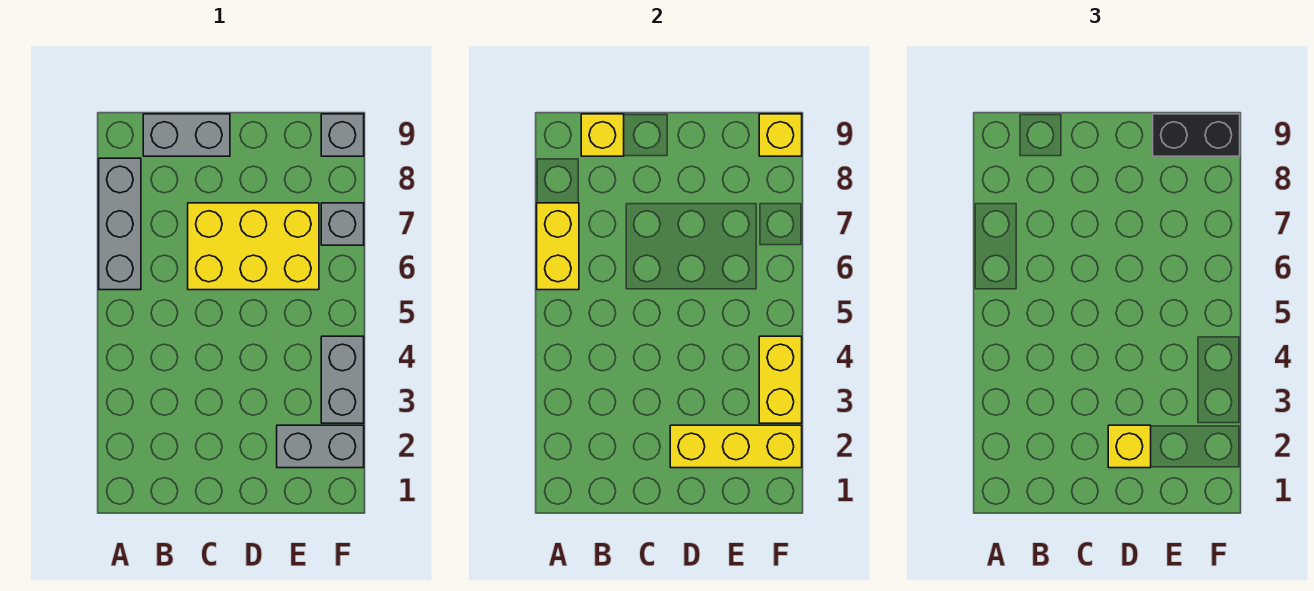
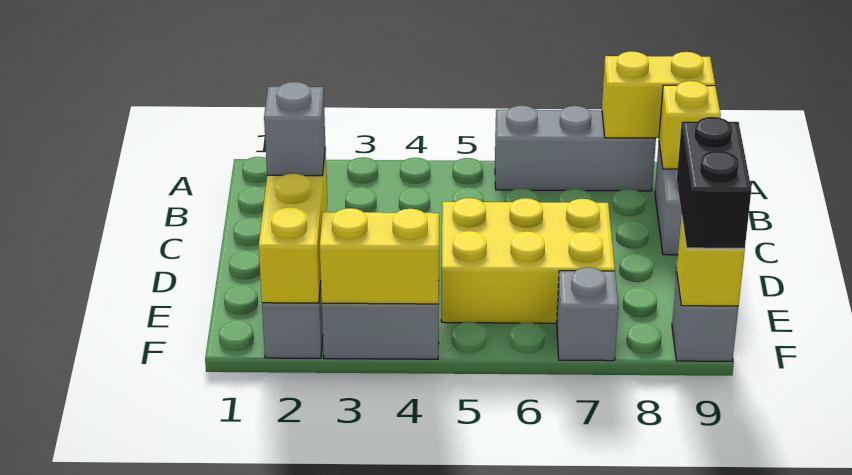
yellow 1x2 brick [537,203,579,290] -> yellow 1x2 brick moved to [602,51,715,138]
yellow 2x3 brick [188,203,319,290] -> yellow 2x3 brick turned to [441,198,615,323]
yellow 1x1 brick [1108,425,1151,468] -> grey 1x1 brick [264,82,325,176]

